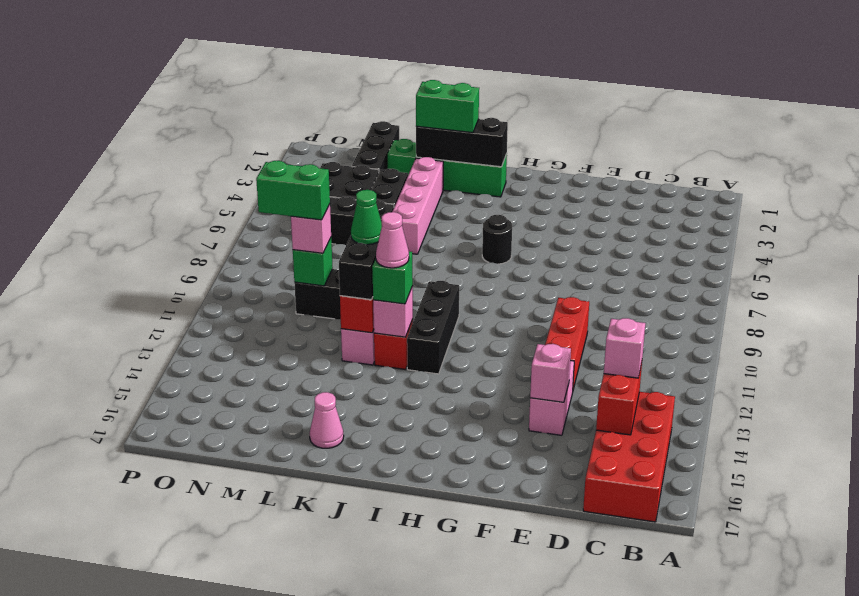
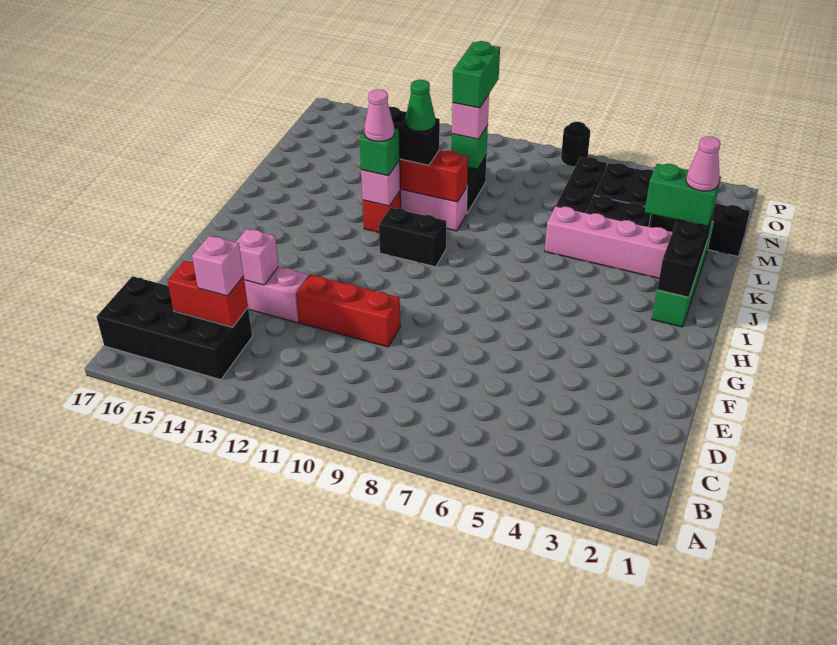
red 2x4 brick [583,392,675,522] -> black 2x4 brick [97,276,252,380]
black 1x1 round brick [482,215,512,264] -> black 1x1 round brick moved to [561,122,590,167]
black 1x3 brick [407,281,459,374] -> black 1x2 brick [379,208,446,267]
green 1x2 brick [416,80,479,133] -> green 1x2 brick turned to [645,164,721,226]
pink 1x1 cone [310,392,344,448] -> pink 1x1 cone moved to [686,136,720,191]

